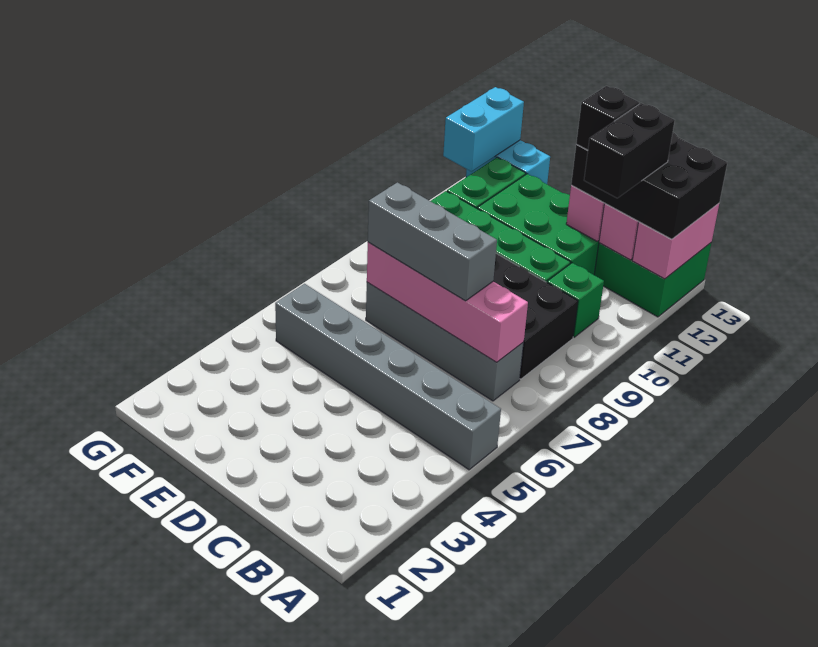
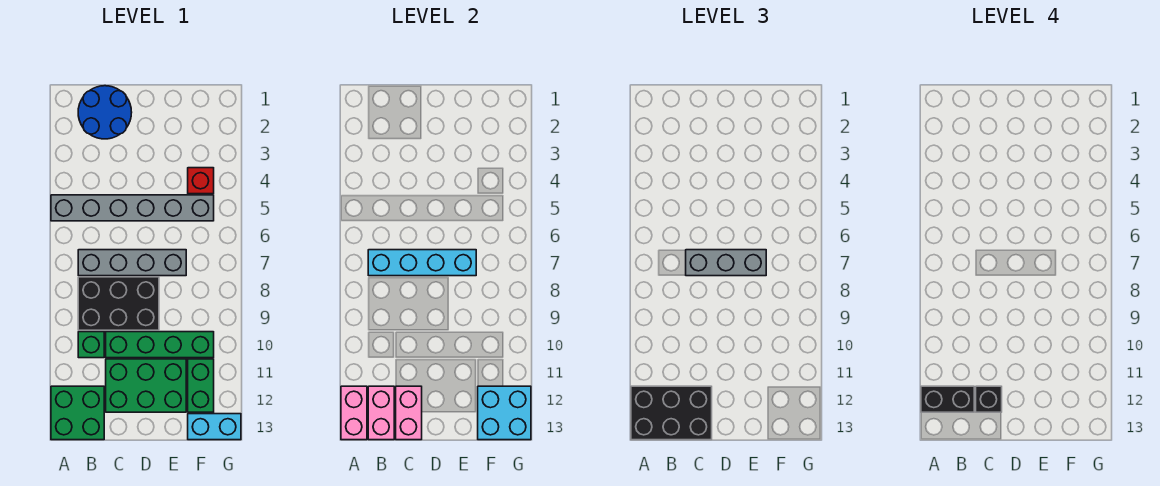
none -> blue 2x2 round brick [78,86,132,139]
pink 1x4 brick [367,242,528,362] -> cyan 1x4 brick [368,250,476,276]
black 1x2 brick [584,103,675,198] -> black 1x2 brick turned to [921,386,974,412]
none -> red 1x1 brick [188,168,214,194]
cyan 1x2 brick [443,87,524,172] -> cyan 2x2 brick [478,386,531,440]

